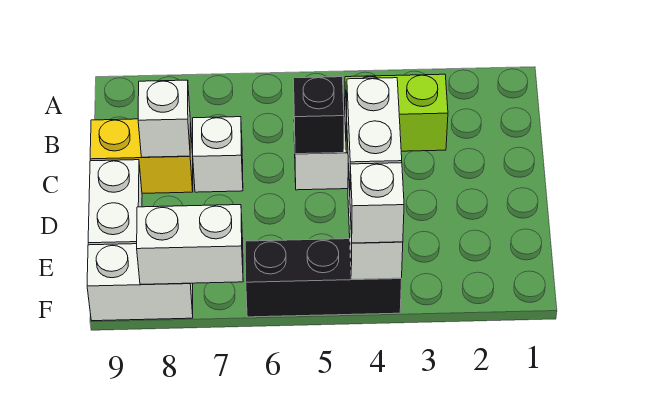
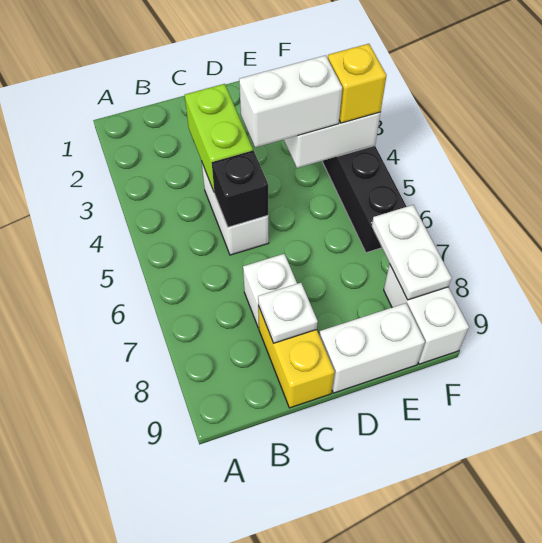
white 1x1 brick [138,80,190,157] -> white 1x1 plate [258,283,318,343]
white 1x1 brick [350,163,404,243] -> yellow 1x1 brick [328,44,387,123]
white 1x2 brick [137,205,243,284] -> white 1x2 plate [372,205,452,300]

